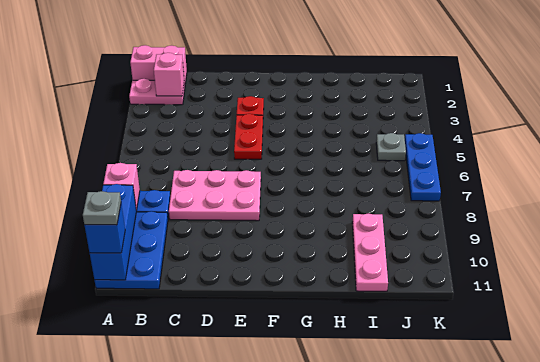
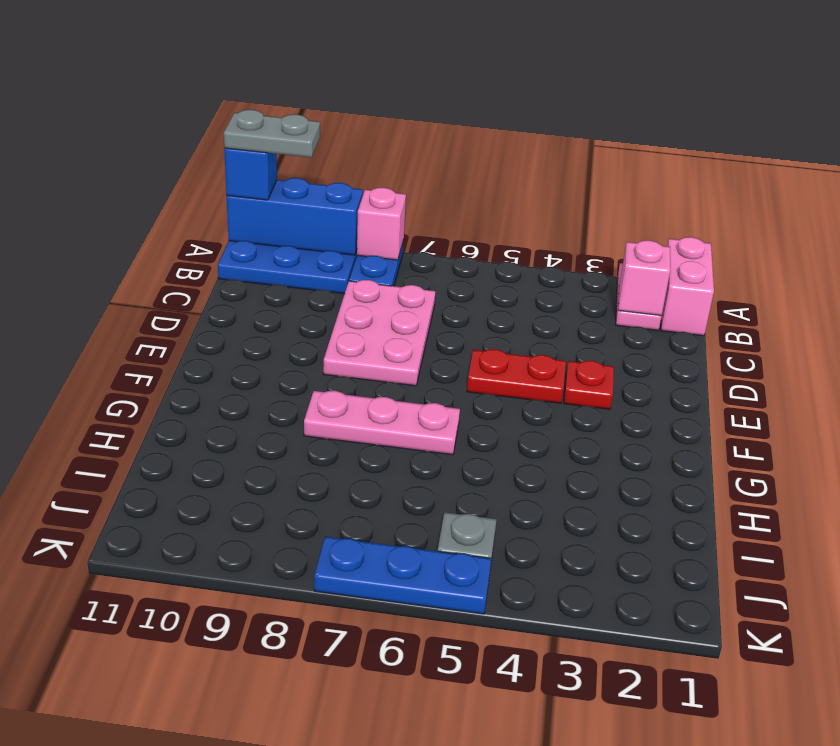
grey 1x1 plate [83,191,121,225] -> grey 1x2 plate [224,110,320,158]
pink 1x3 plate [352,213,388,291] -> pink 1x3 plate moved to [304,391,460,455]

